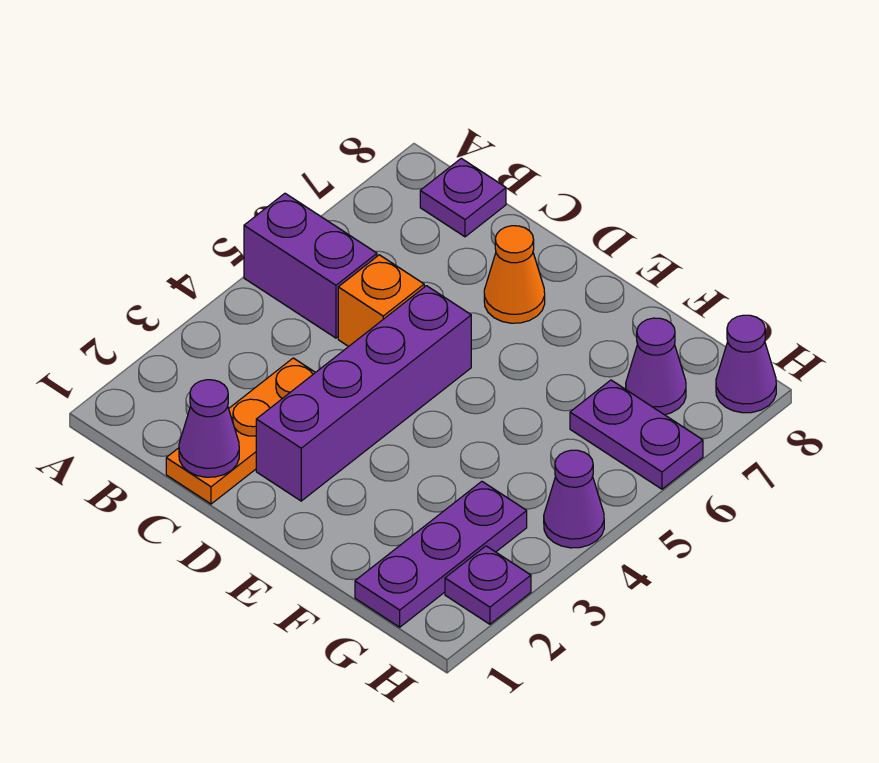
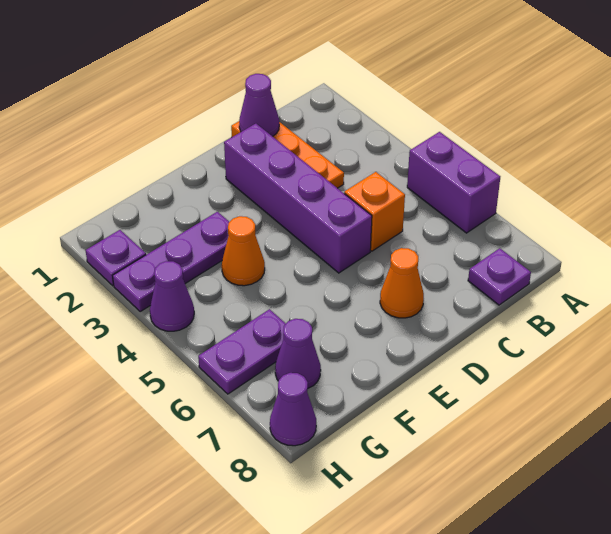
purple 1x2 brick [244,193,377,338] -> purple 1x2 brick turned to [407,132,500,233]
none -> orange 1x1 cone [222,216,265,286]
purple 1x3 plate [355,481,527,627] -> purple 1x3 plate turned to [113,212,229,312]

